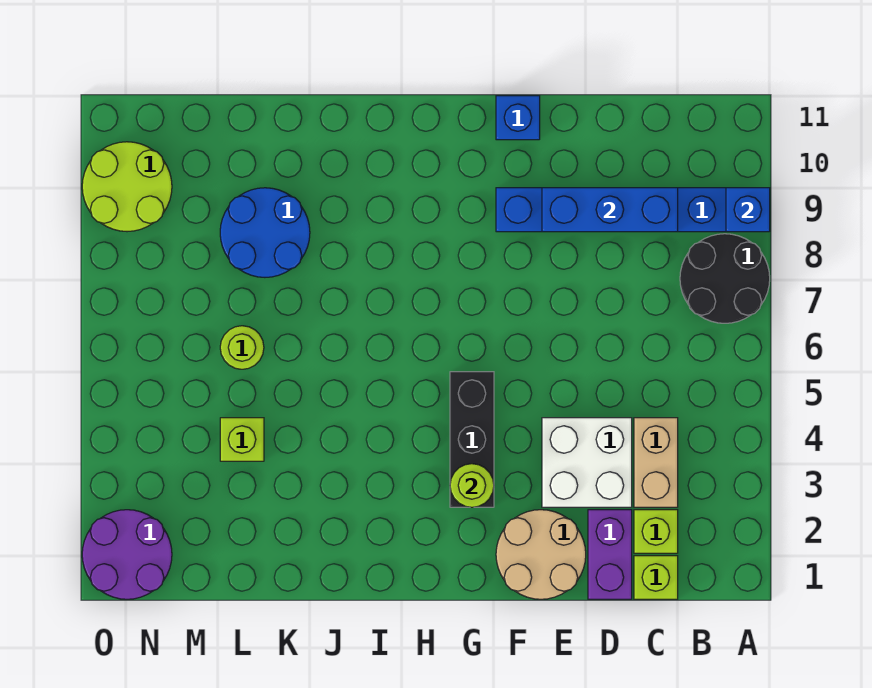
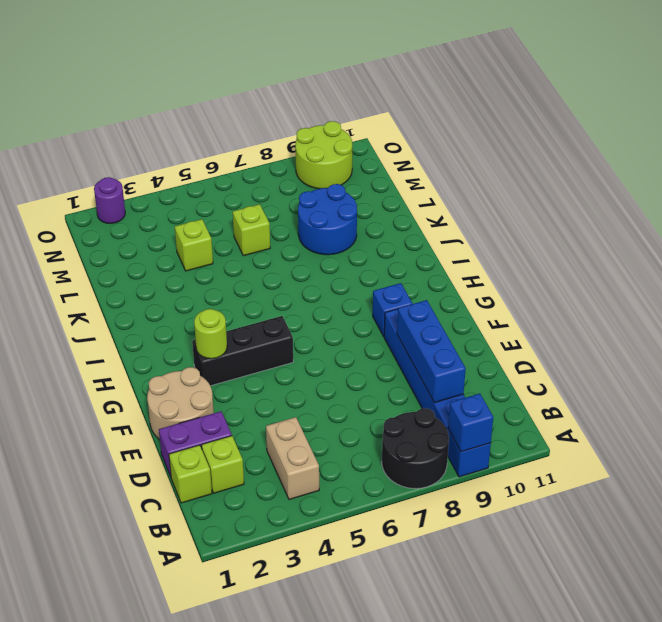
tan 1x2 brick [634,418,678,507] -> tan 1x2 brick turned to [266,417,319,500]
white 2x2 brick [542,418,632,507] -> none
blue 1x1 brick [496,96,540,140] -> blue 1x1 brick moved to [373,283,412,336]
lime 1x1 round brick [220,326,264,369] -> lime 1x1 brick [233,204,270,256]
purple 2x2 round brick [82,510,172,599] -> purple 1x1 round brick [94,177,125,223]

